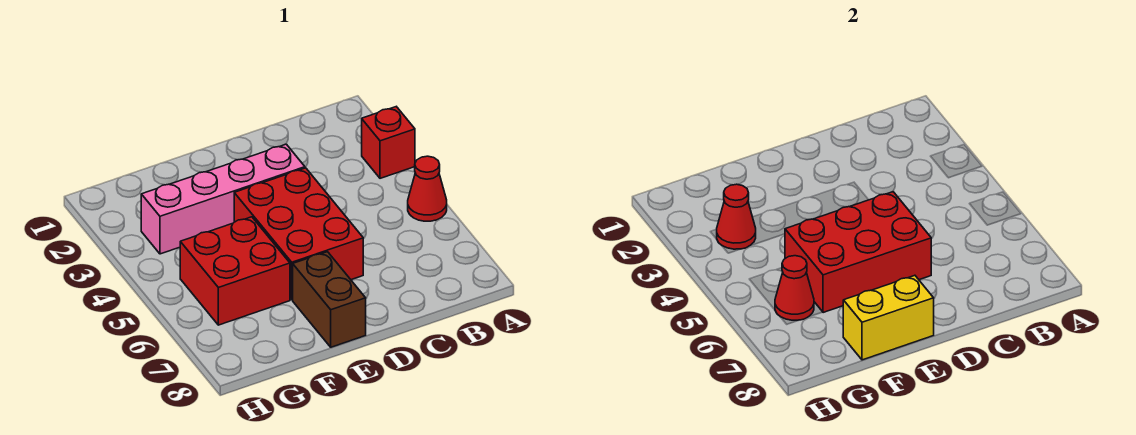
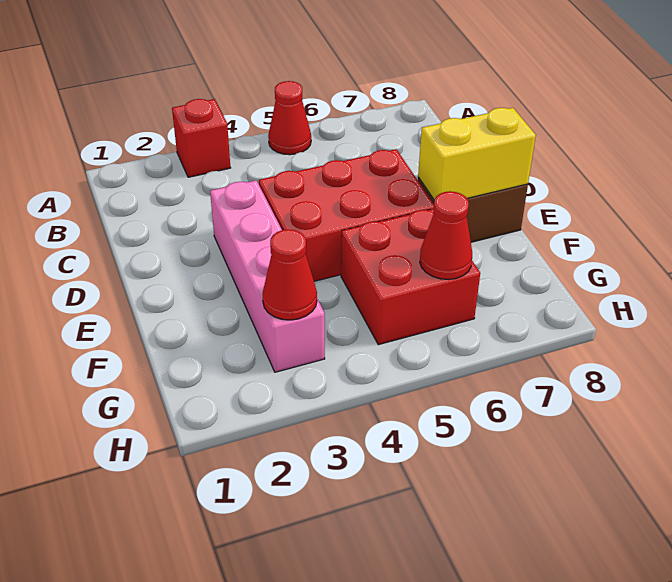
red 2x3 brick [785,192,931,313] -> none
yellow 1x2 brick [843,275,934,360] -> yellow 1x2 brick turned to [418,108,536,200]

